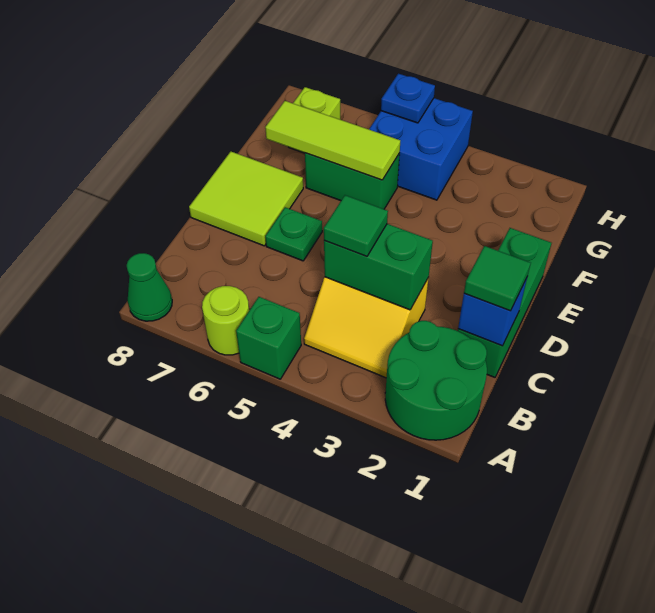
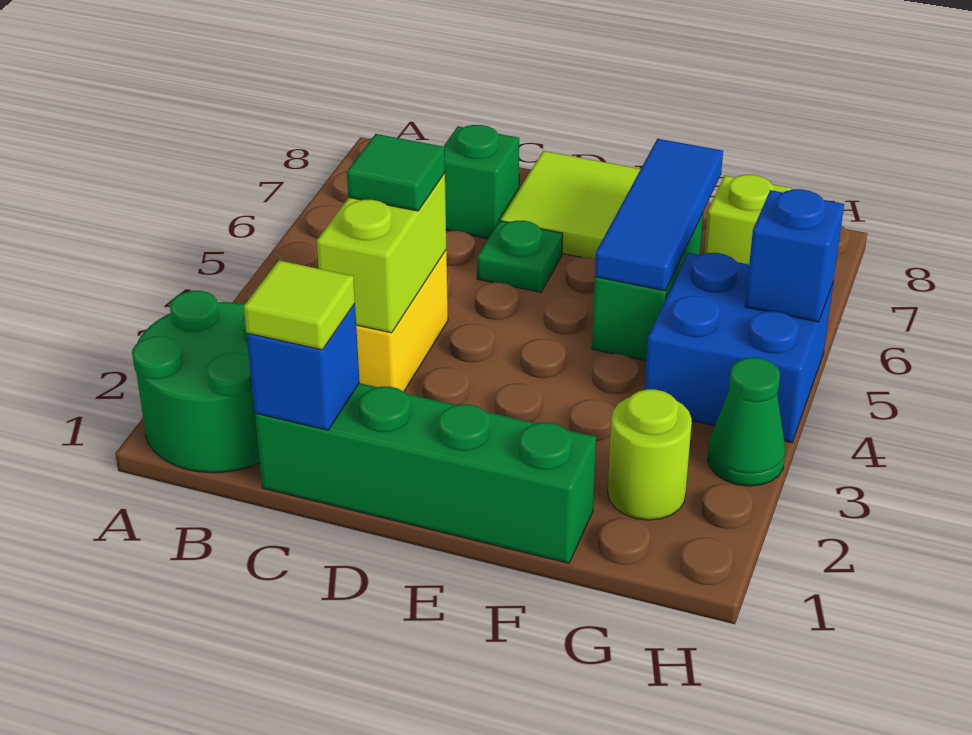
green 1x1 brick [236,297,301,379] -> green 1x1 brick moved to [444,125,519,239]
lime 1x1 round brick [202,286,249,355] -> lime 1x1 round brick moved to [608,389,692,520]
green 1x1 cone [127,253,172,321] -> green 1x1 cone moved to [707,358,785,486]
green 1x3 brick [458,228,551,377] -> green 1x4 brick [255,383,596,563]
green 1x1 tile [464,246,531,311] -> lime 1x1 tile [244,260,355,350]
green 1x2 brick [324,224,433,310] -> lime 1x2 brick [317,173,446,333]
lime 1x3 tile [265,101,400,180] -> blue 1x3 tile [595,139,723,291]
blue 1x1 plate [381,74,435,123] -> blue 1x1 brick [745,189,844,322]

